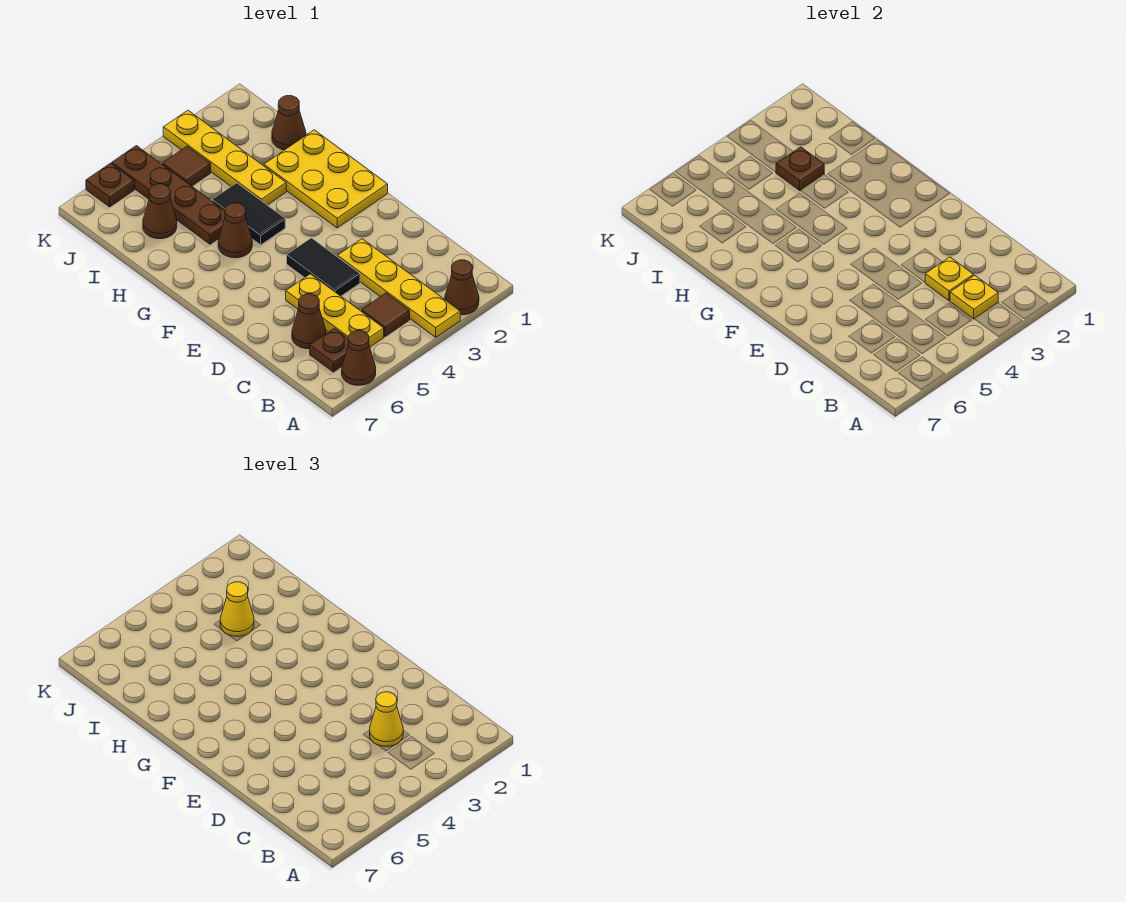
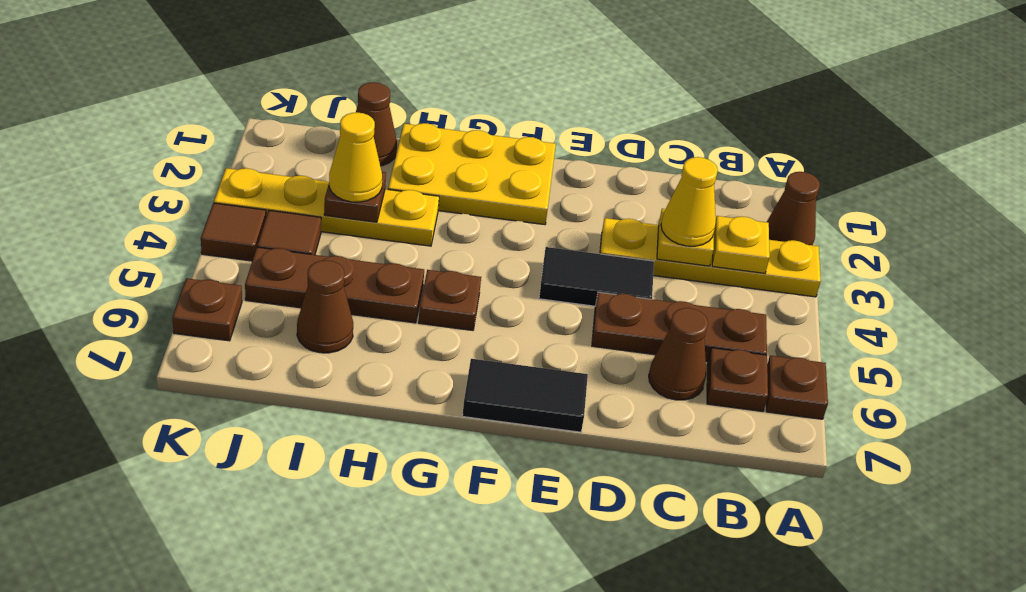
brown 1x1 cone [342,331,376,385] -> brown 1x1 plate [766,356,828,419]
brown 1x1 tile [361,293,410,337] -> brown 1x1 tile moved to [201,203,266,261]
yellow 1x3 plate [286,274,384,347] -> brown 1x3 plate [592,292,767,362]
black 1x2 tile [212,183,285,245] -> black 1x2 tile moved to [462,359,588,432]
brown 1x1 cone [218,203,252,258] -> brown 1x1 plate [419,270,481,330]
brown 1x4 plate [112,146,225,244] -> brown 1x3 plate [245,247,424,323]

